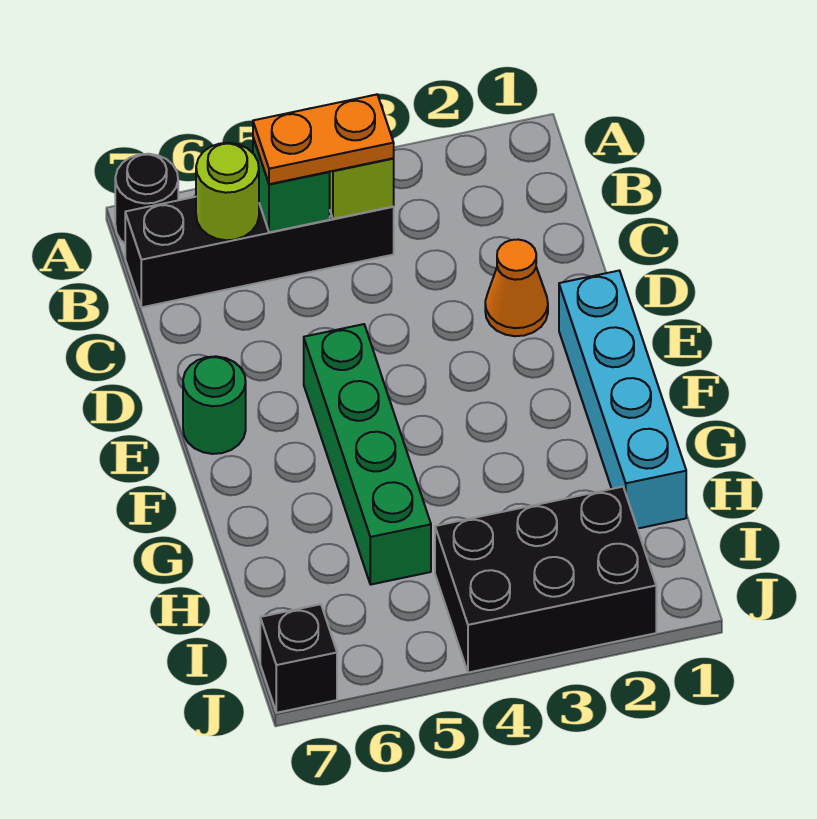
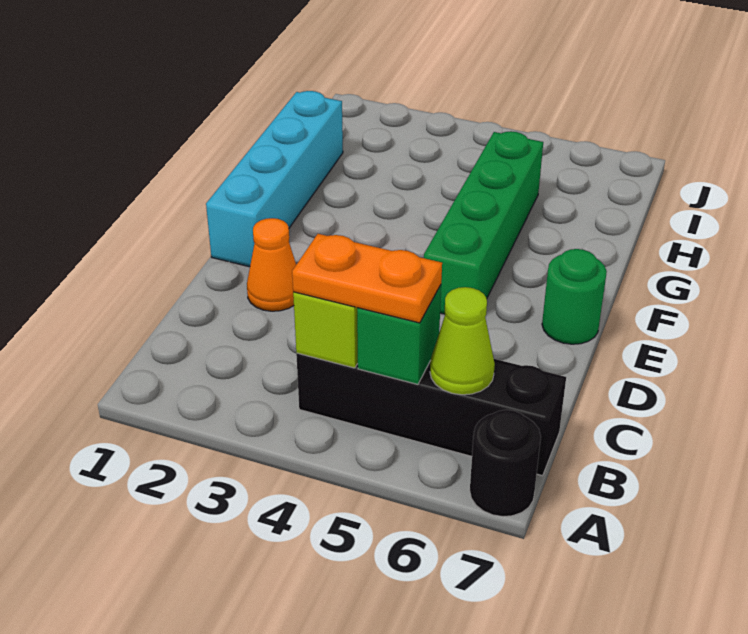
lime 1x1 round brick [196,143,259,240] -> lime 1x1 cone [430,287,495,395]
black 2x3 brick [435,487,656,673] -> none
black 1x1 brick [260,604,337,713] -> none

